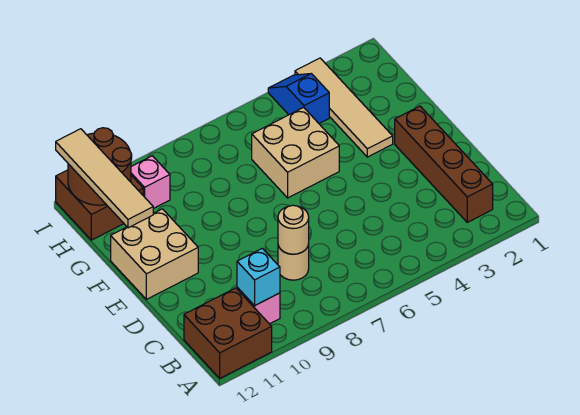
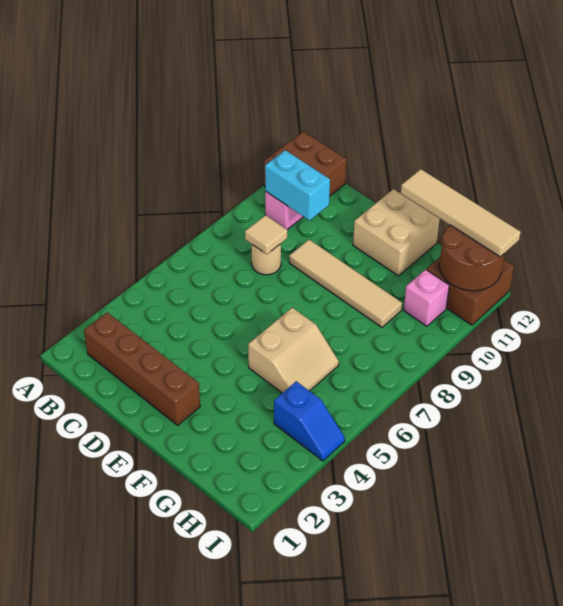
cyan 1x1 brick [237,248,280,306] -> cyan 1x2 brick [265,150,330,220]
tan 1x1 round brick [278,205,309,254] -> tan 1x1 tile [245,215,287,254]
tan 1x4 tile [295,58,393,157] -> tan 1x4 tile moved to [289,240,402,327]
tan 2x2 brick [252,107,339,198] -> tan 2x2 slope [248,308,339,393]

